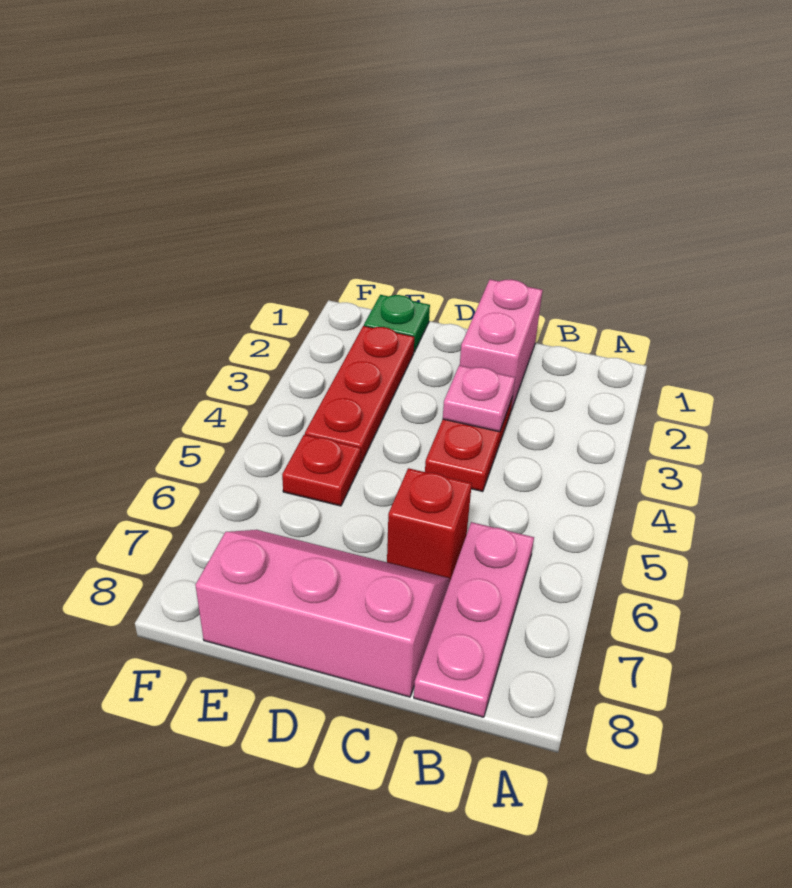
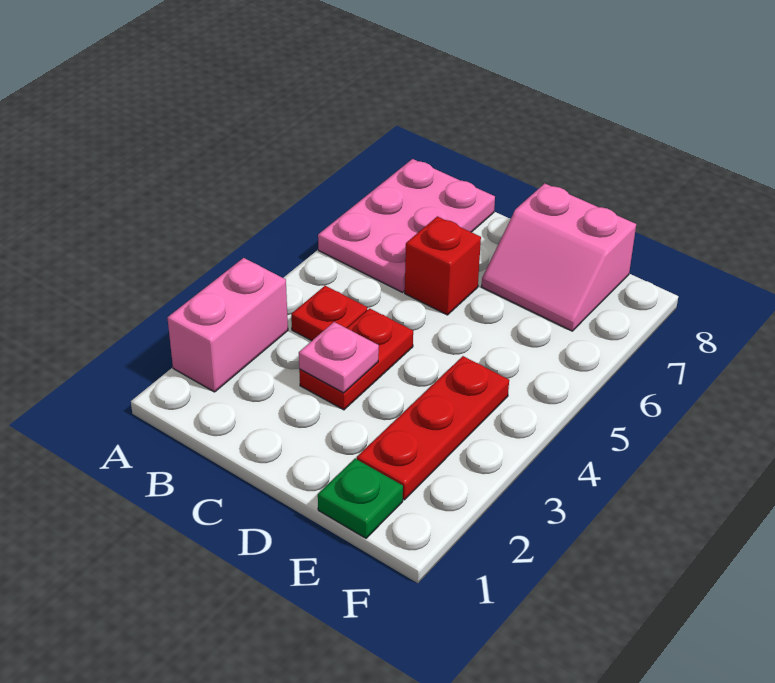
pink 1x3 plate [414,522,534,717] -> pink 2x3 plate [318,159,495,292]
pink 1x2 brick [460,279,543,410] -> pink 1x2 brick moved to [167,258,288,392]
pink 2x3 slope [196,530,450,697] -> pink 2x2 slope [481,183,636,331]
red 1x1 plate [282,435,361,506] -> red 1x1 plate moved to [291,286,367,341]

